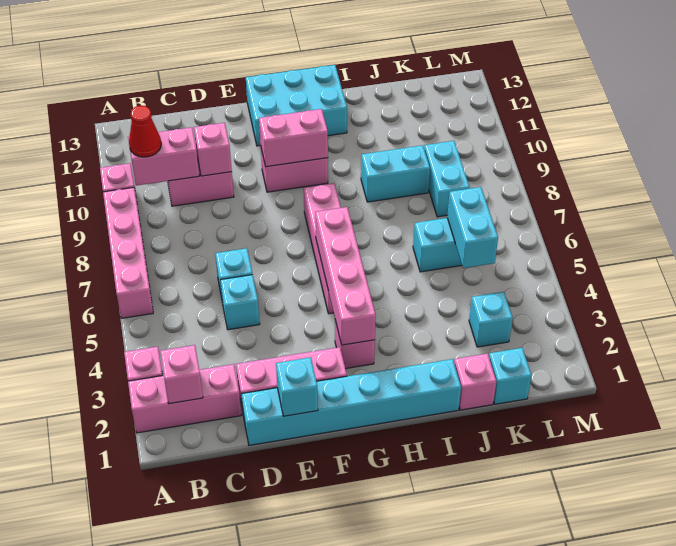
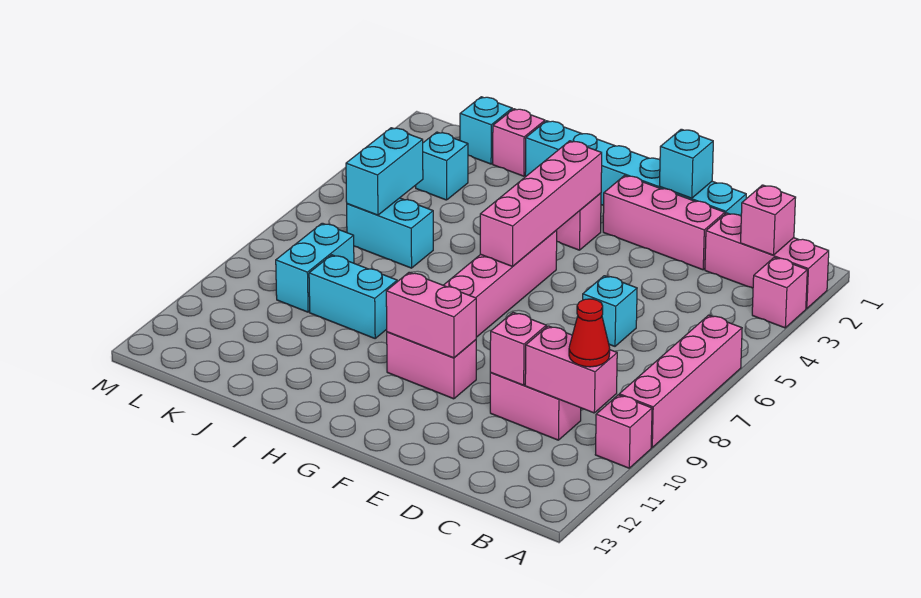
cyan 1x1 brick [220,275,260,330] -> none
cyan 2x3 brick [246,65,347,146] -> none

